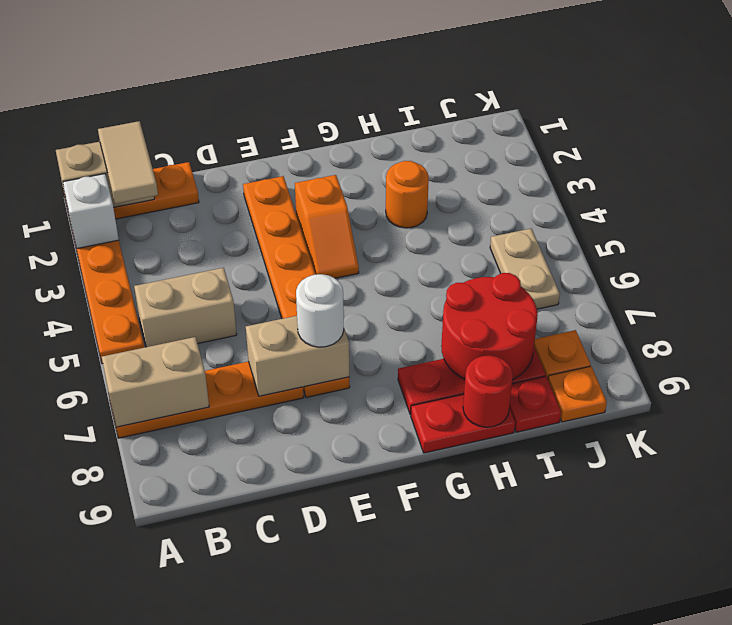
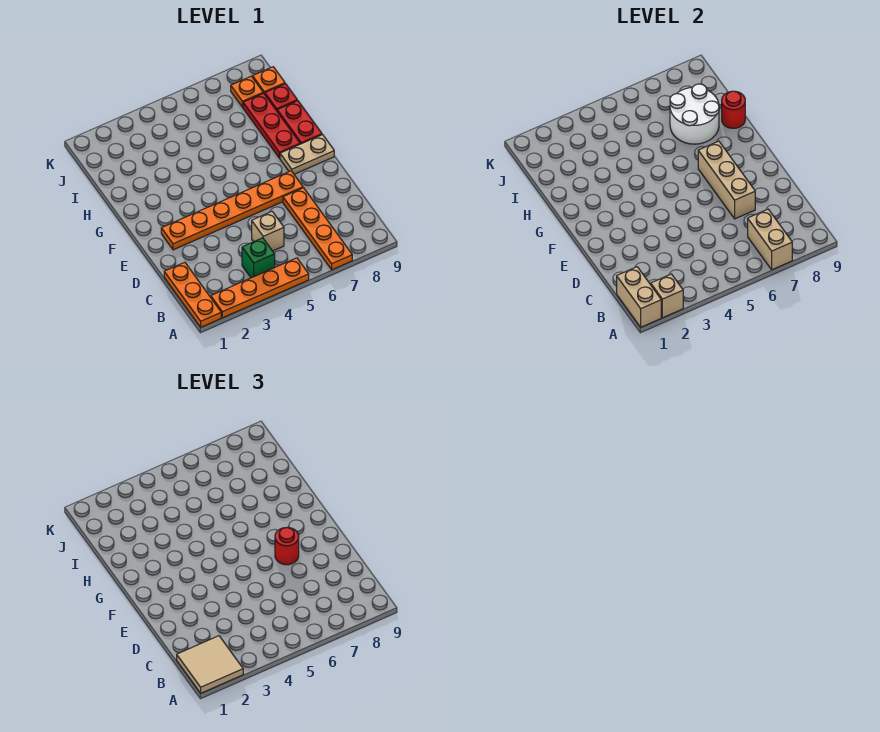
white 1x1 brick [63,174,119,249] -> tan 1x1 brick [651,274,683,318]
tan 1x2 tile [98,121,158,204] -> tan 2x2 tile [177,636,243,693]
none -> green 1x1 brick [242,238,275,278]
tan 1x2 brick [134,268,237,347] -> tan 1x1 brick [252,212,284,251]
tan 1x2 brick [246,316,349,396] -> tan 1x3 brick [698,141,755,219]
white 1x1 round brick [296,274,344,347] -> red 1x1 round brick [275,527,299,565]
orange 1x2 slope [295,175,359,278] -> none
orange 1x1 round brick [386,161,429,228] -> none
red 2x2 round brick [441,273,538,380] -> white 2x2 round brick [670,84,719,144]
tan 1x2 plate [490,229,560,309] -> tan 1x2 plate moved to [280,135,334,174]

